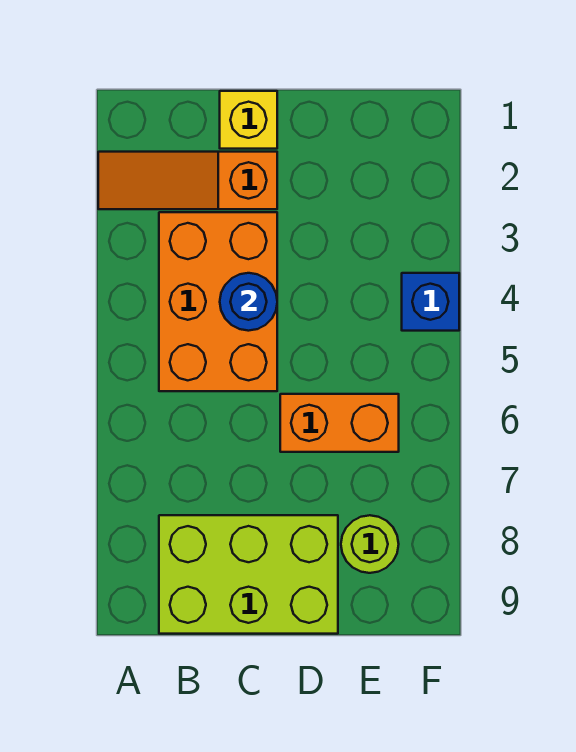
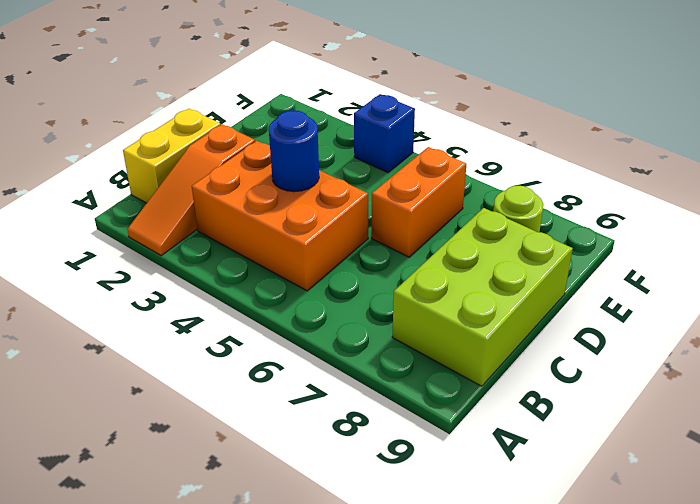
yellow 1x1 brick [220,91,277,149] -> yellow 1x2 brick [123,109,221,203]

